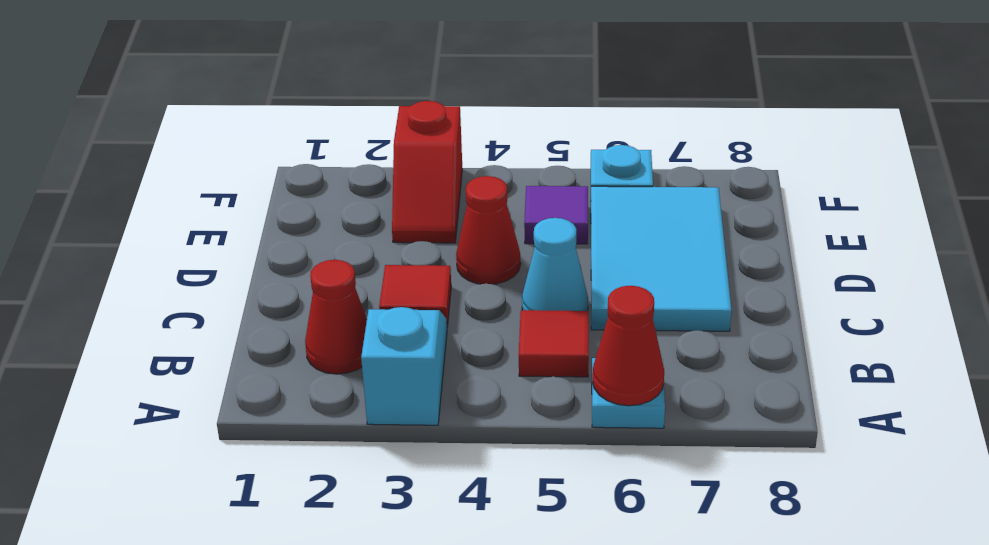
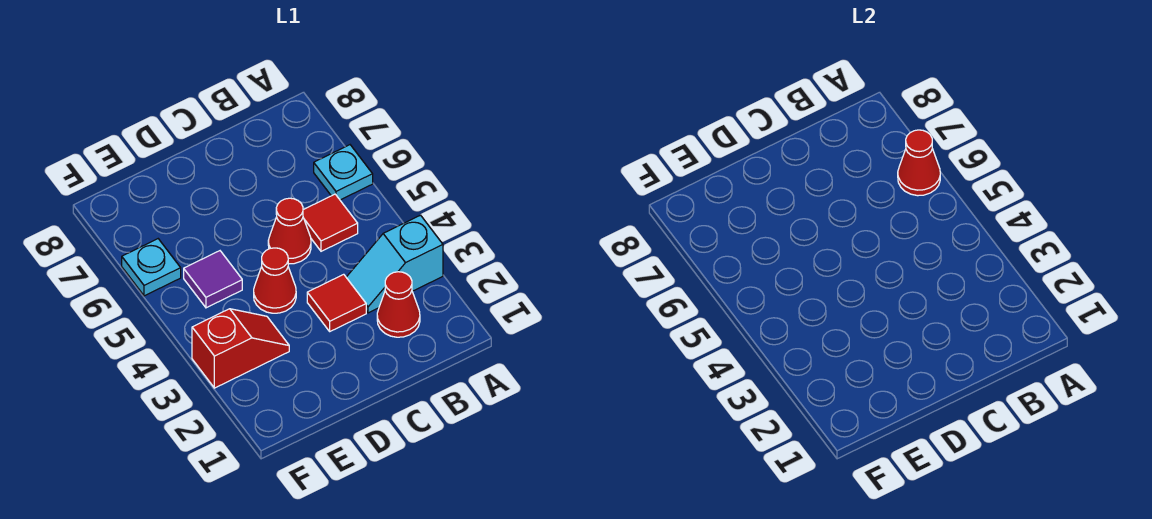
cyan 1x1 cone [522,218,588,311] -> red 1x1 cone [268,198,311,264]
cyan 2x3 tile [591,186,731,331] -> none

